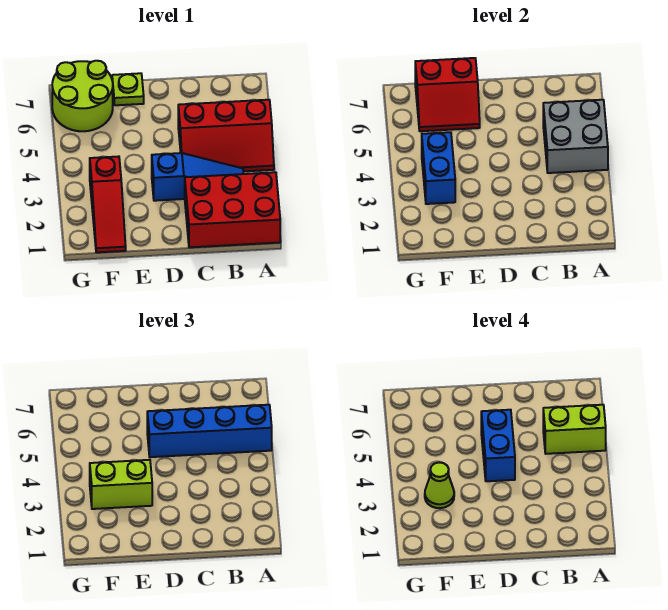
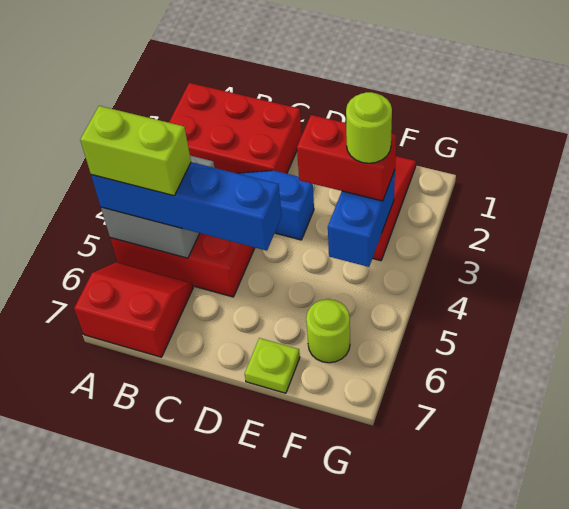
blue 1x2 brick [481,410,515,481] -> none
lime 1x2 brick [90,460,152,509] -> red 1x2 brick [297,115,396,201]
red 2x2 slope [415,58,480,131] -> red 2x2 slope moved to [74,262,193,357]
lime 1x1 cone [425,463,454,508] -> lime 1x1 round brick [346,92,392,163]
lime 2x2 round brick [52,61,113,131] -> lime 1x1 round brick [306,299,350,363]

